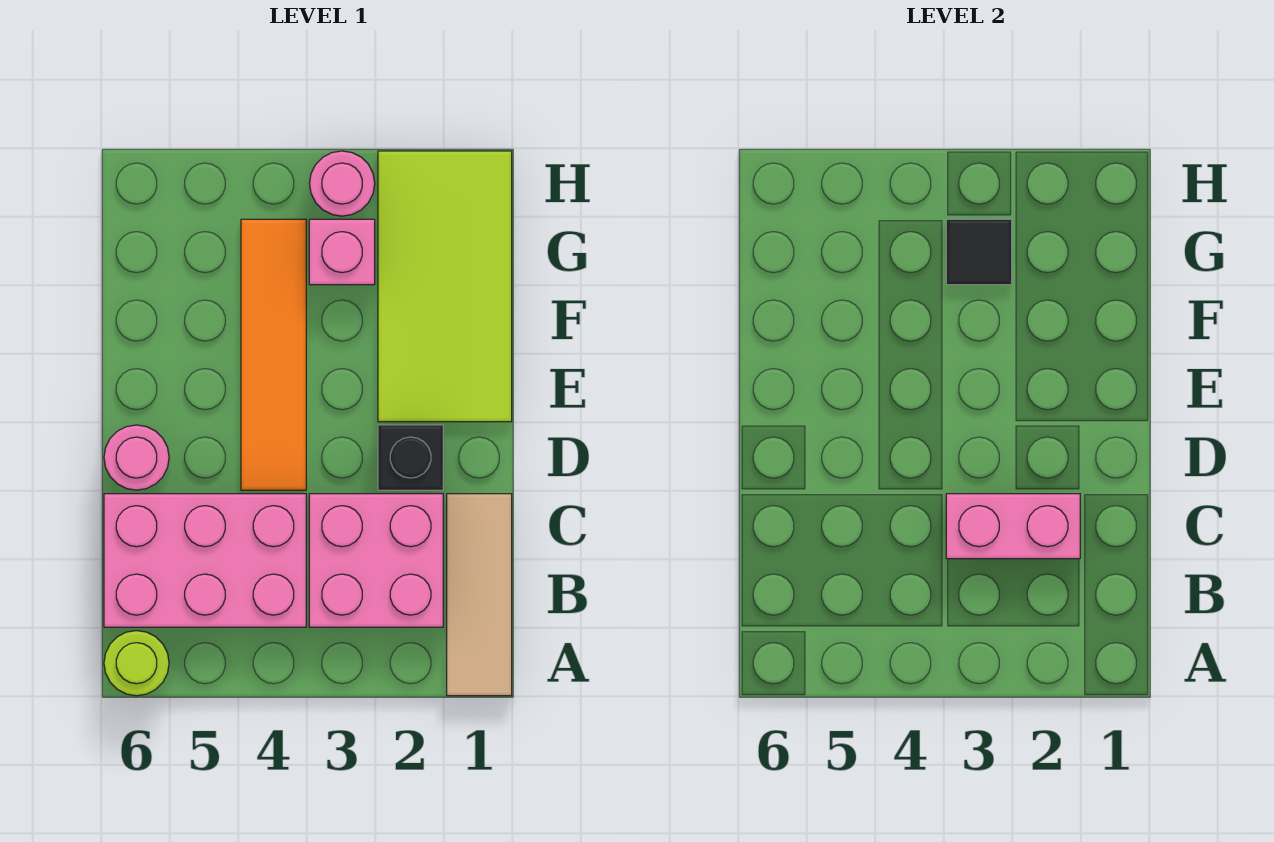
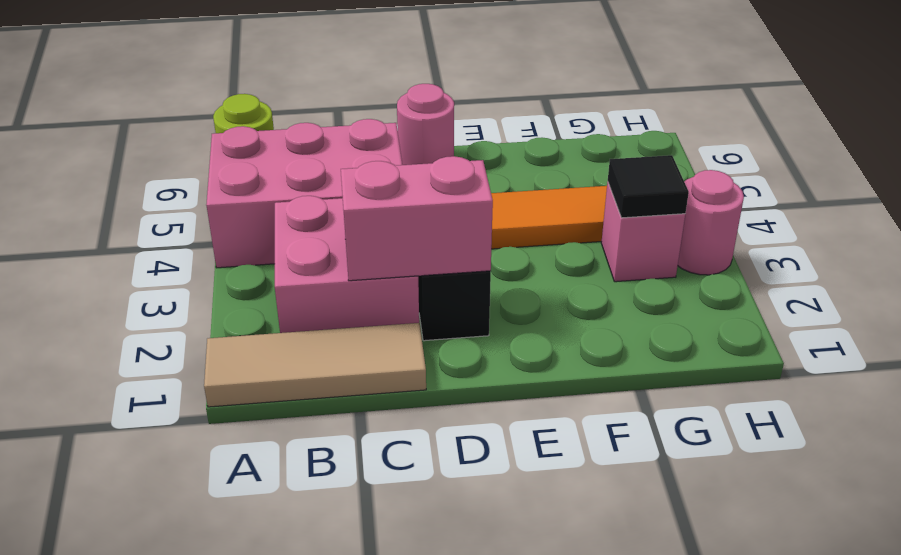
pink 2x3 brick [104,494,306,627] -> pink 2x3 brick turned to [206,119,402,268]
pink 1x2 brick [946,494,1080,559] -> pink 1x2 brick turned to [341,156,493,281]
lime 2x4 tile [378,151,512,422] -> none

